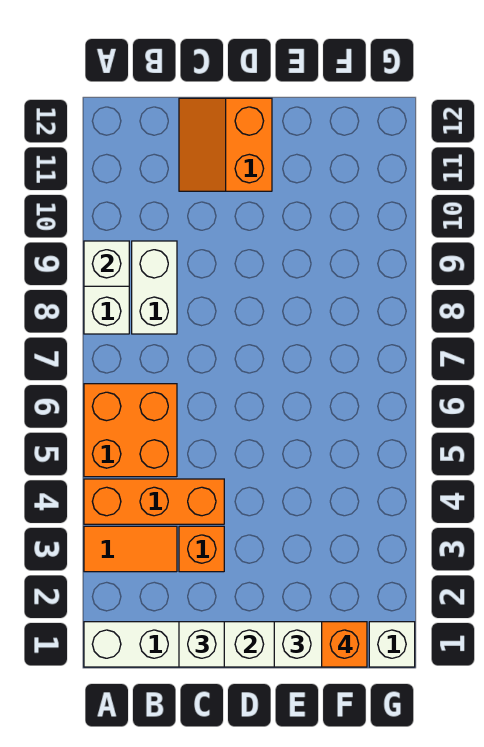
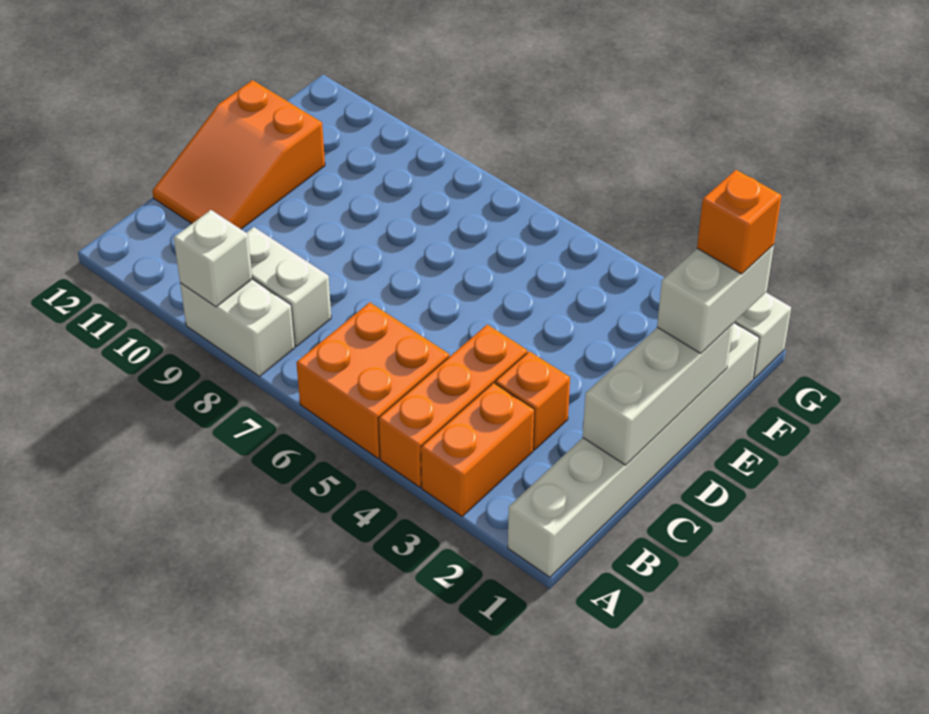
orange 1x2 tile [84,526,177,572] -> orange 1x2 brick [421,383,535,516]
white 1x1 brick [179,622,224,667] -> none
orange 2x2 slope [179,98,272,191] -> orange 2x3 slope [152,80,325,229]

